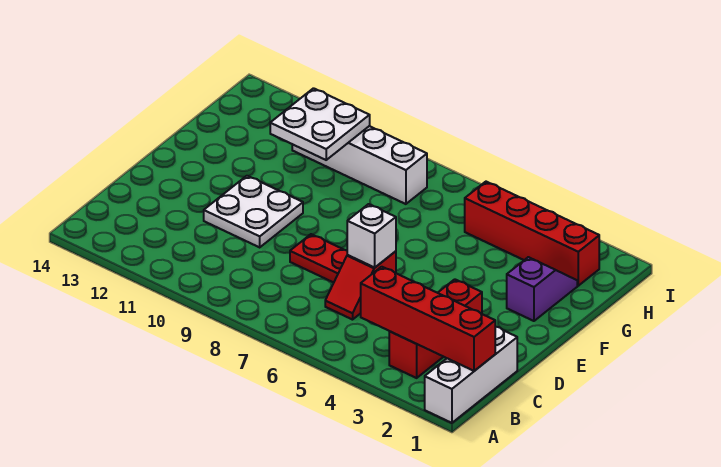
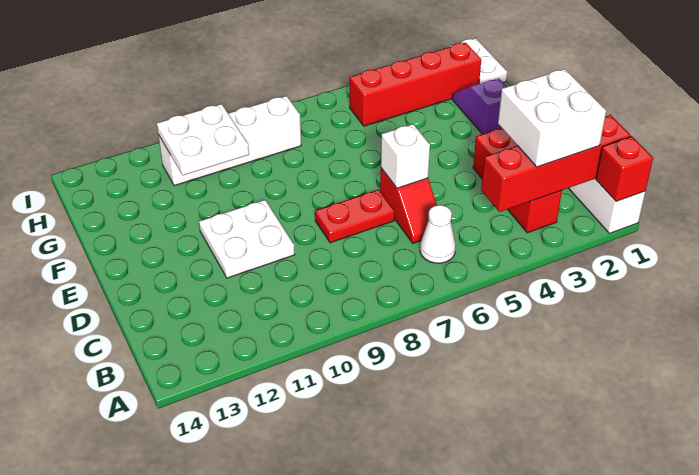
none -> red 1x1 brick [596,136,653,201]
none -> white 2x2 brick [498,69,606,167]
none -> white 1x1 cone [420,205,456,263]
none -> white 1x2 plate [450,38,507,84]

